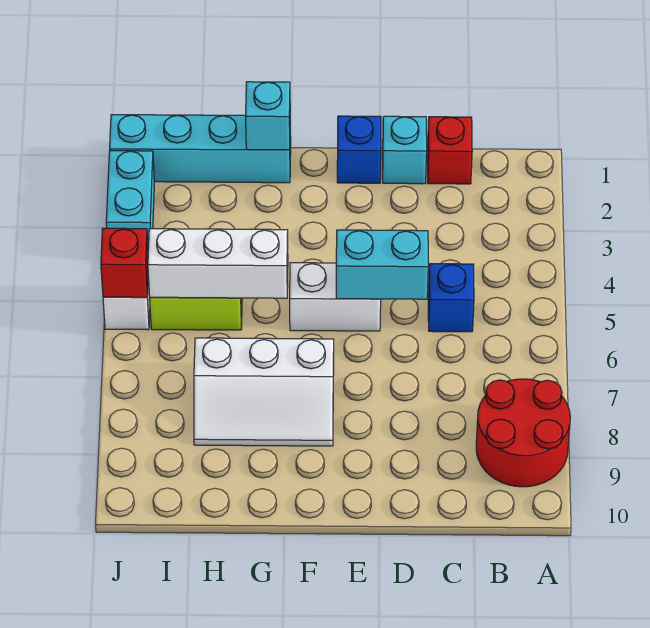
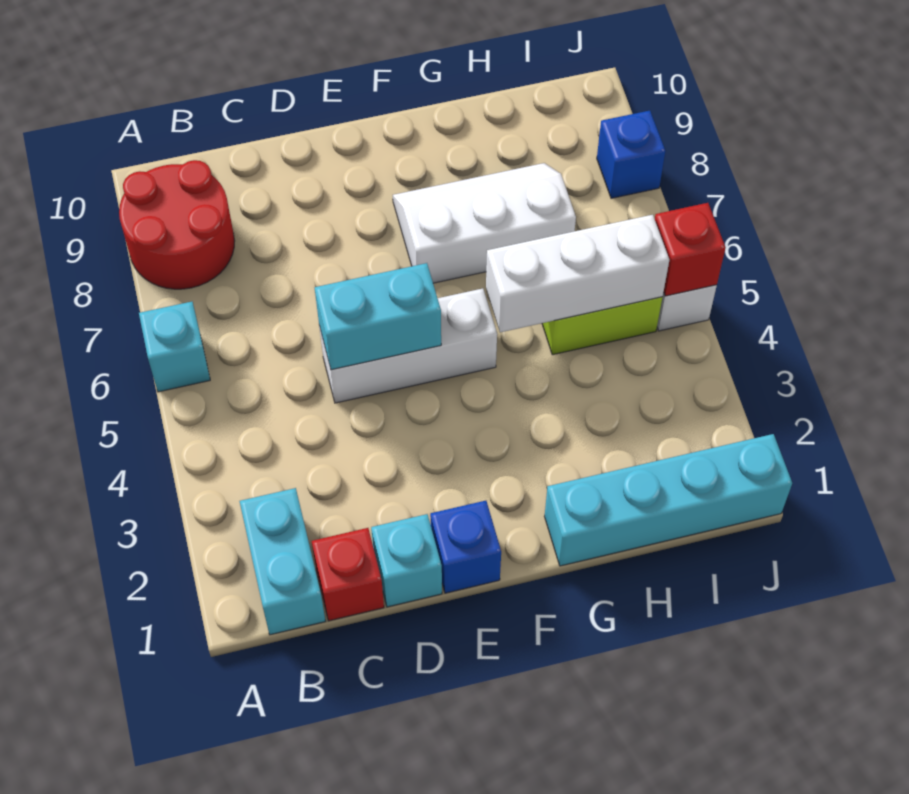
blue 1x1 brick [428,264,474,332] -> blue 1x1 brick moved to [597,111,665,198]
white 1x2 brick [290,263,381,331] -> white 1x3 brick [319,288,497,403]
cyan 1x1 brick [246,82,290,150] -> cyan 1x1 brick moved to [139,302,210,392]
cyan 1x2 brick [106,151,154,249] -> cyan 1x2 brick moved to [240,488,325,635]

